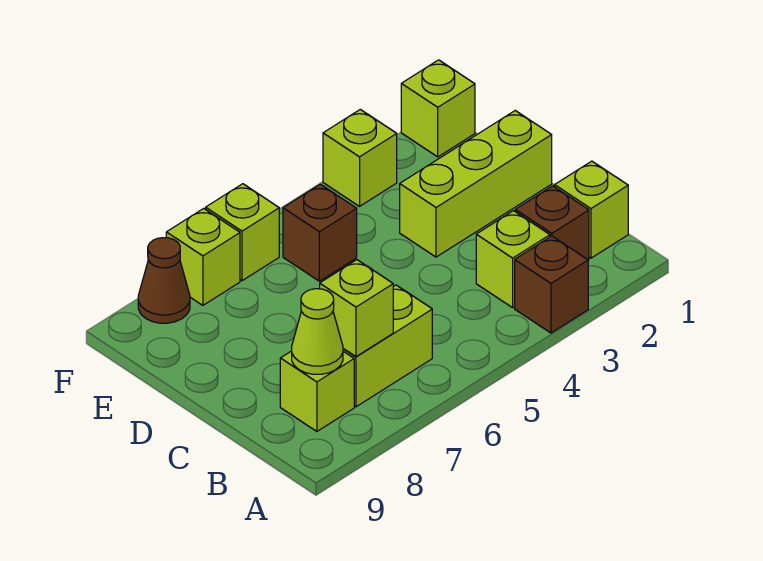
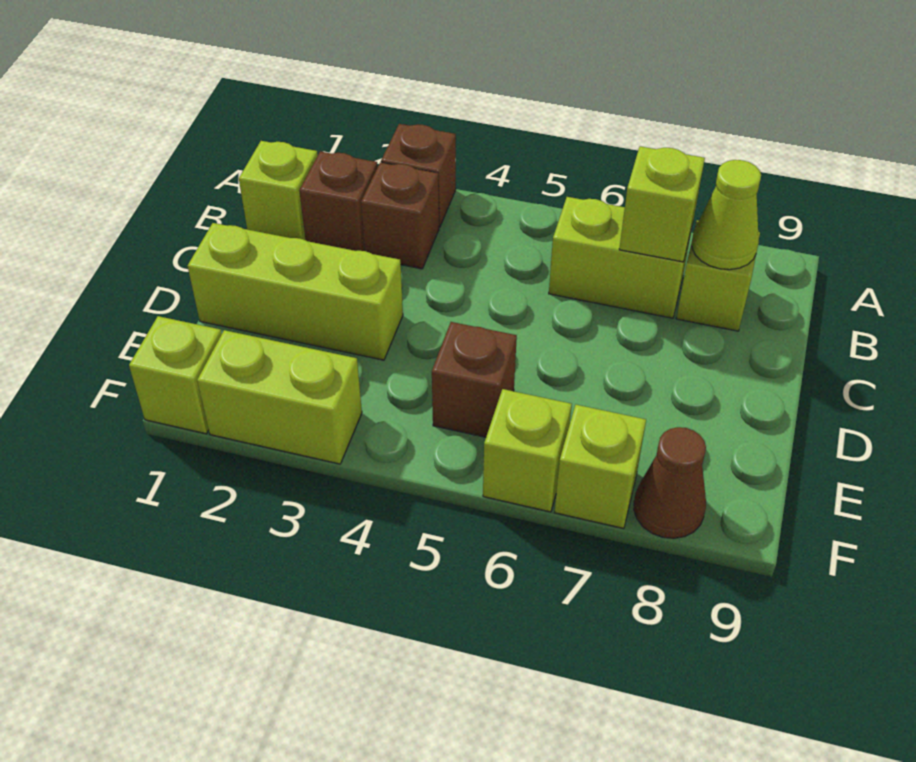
lime 1x1 brick [476,211,550,308] -> brown 1x1 brick [361,163,439,269]
lime 1x1 brick [323,109,397,206] -> lime 1x2 brick [197,330,362,464]

